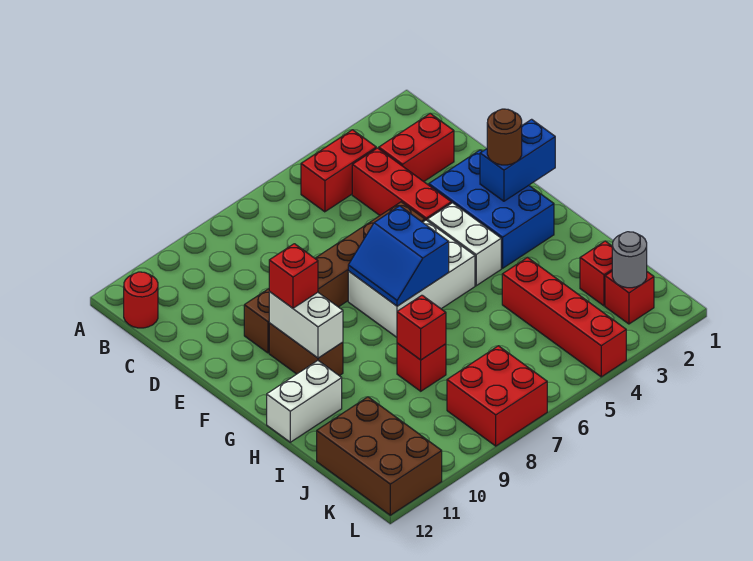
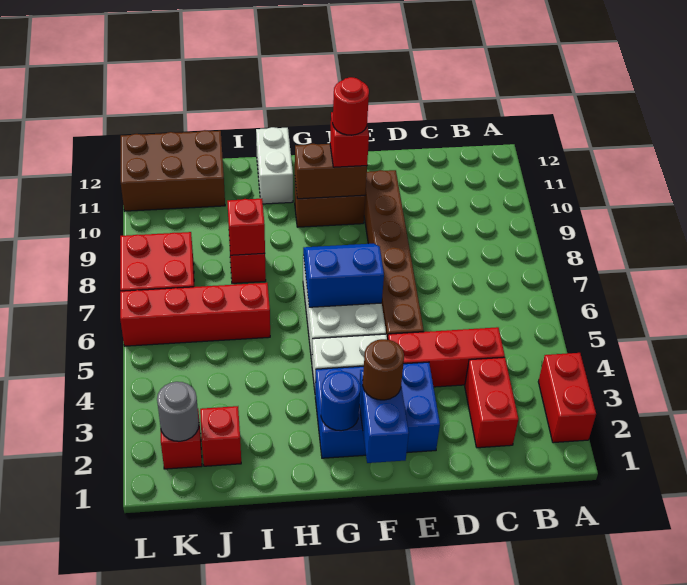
red 1x2 brick [301,130,376,212] -> red 1x2 brick moved to [538,353,596,443]
red 1x1 round brick [124,272,158,328] -> red 1x1 round brick moved to [333,77,369,135]
white 1x2 brick [269,292,343,358] -> brown 1x2 brick [295,144,367,199]
none -> blue 1x1 round brick [321,372,361,431]
red 1x4 brick [502,257,626,377] -> red 1x4 brick moved to [120,283,270,346]

